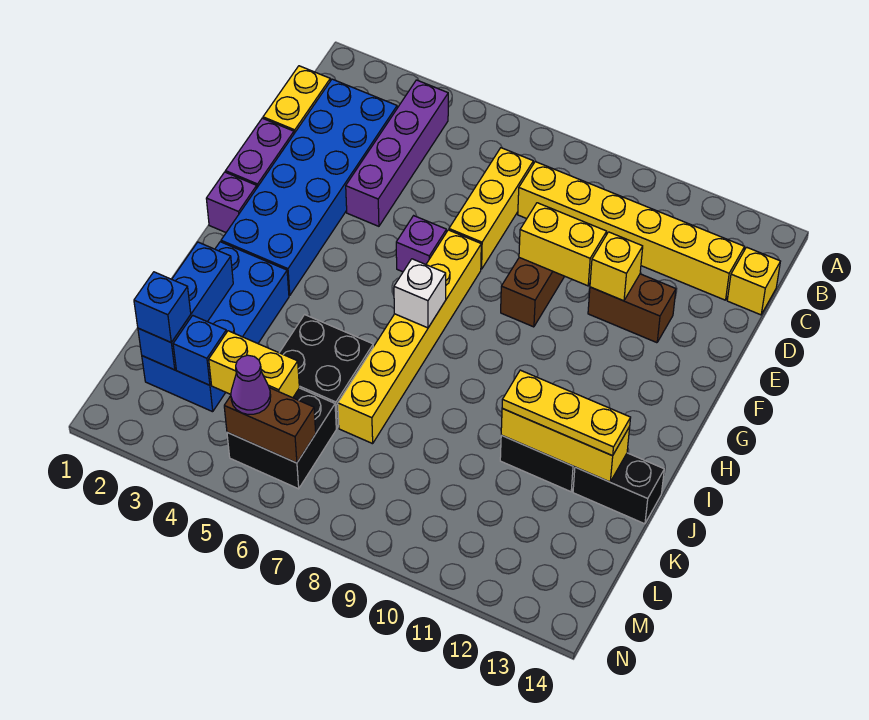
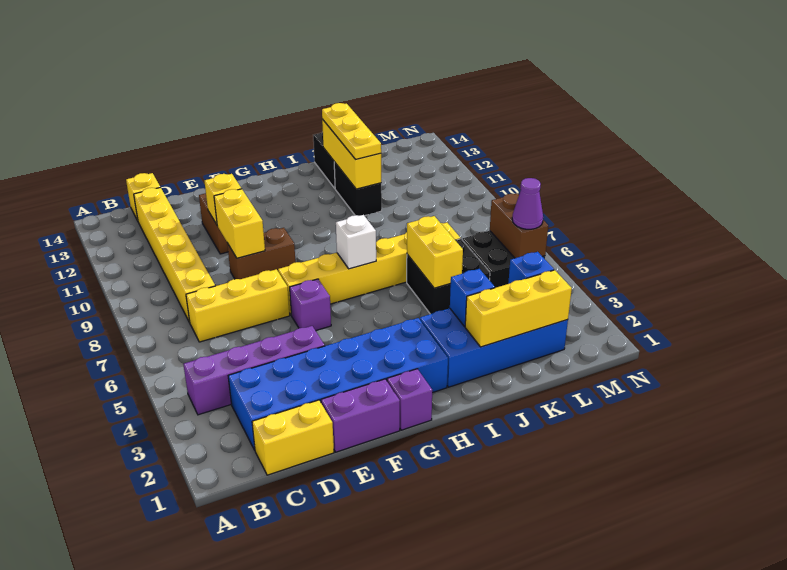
blue 1x3 brick [138,242,233,370] -> yellow 1x3 brick [465,270,572,347]
blue 1x1 brick [134,272,191,342] -> blue 1x1 brick moved to [450,269,495,327]
yellow 1x2 brick [209,331,299,398] -> yellow 1x2 brick moved to [407,216,463,288]

